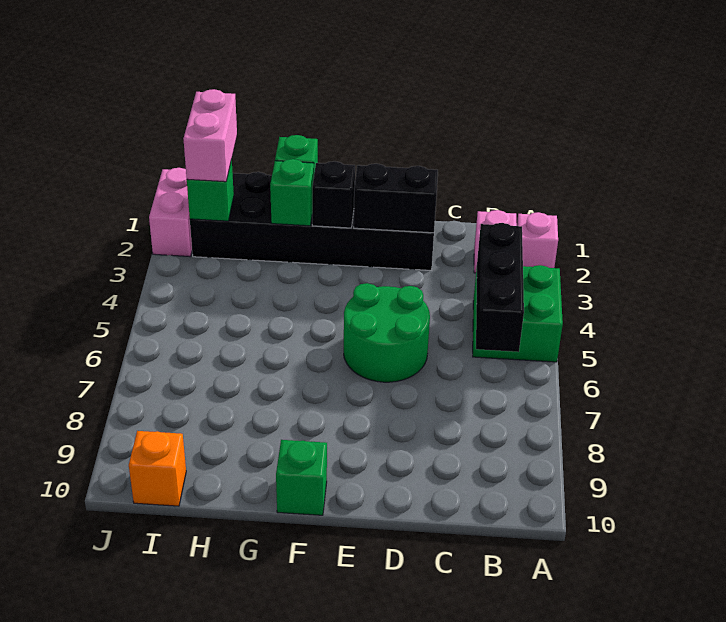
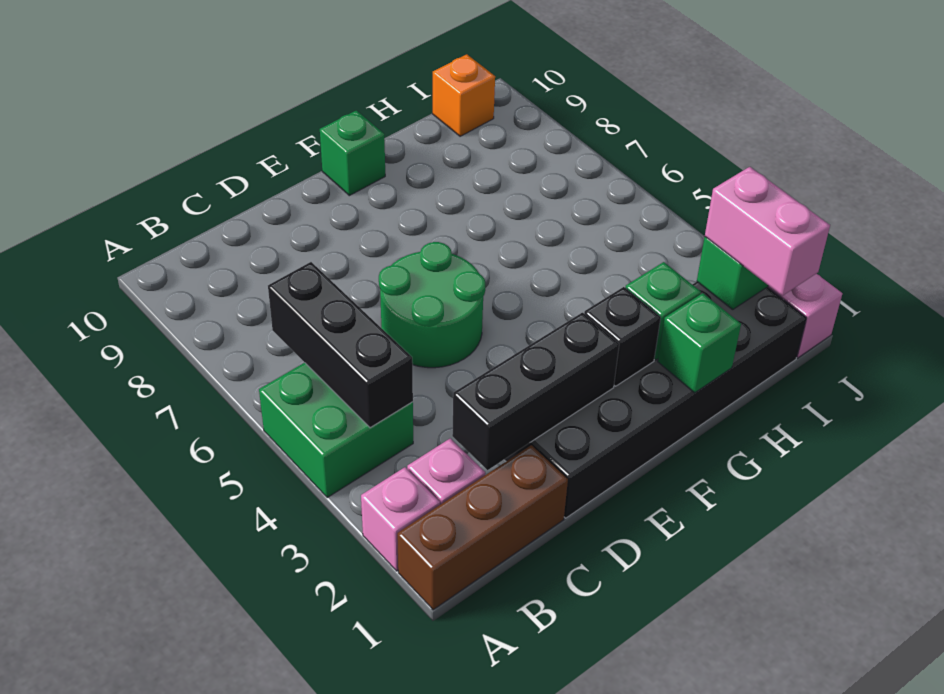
none -> brown 1x3 brick [397,445,568,610]
black 1x2 brick [354,164,438,233] -> black 1x3 brick [452,313,619,470]

